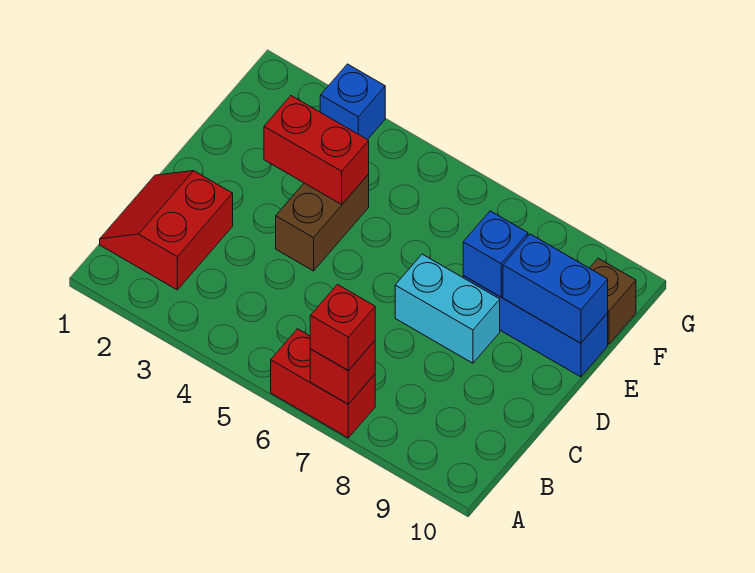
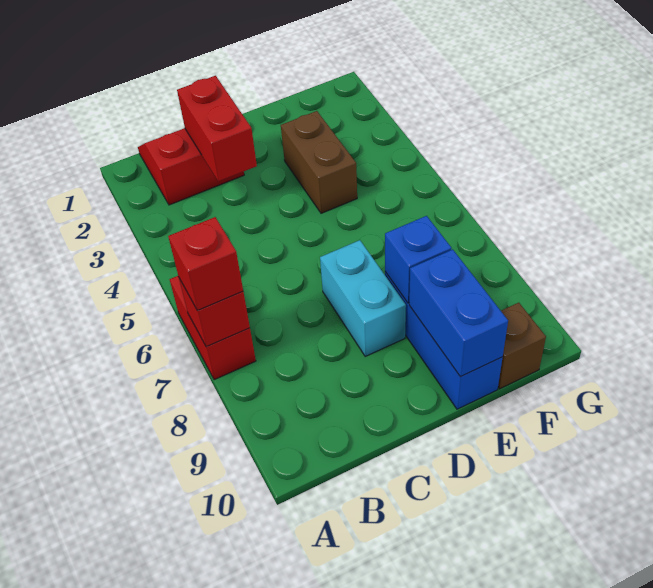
brown 1x2 brick [276,174,369,271] -> brown 1x2 brick turned to [281,111,357,213]
red 1x2 brick [264,96,369,204] -> red 1x2 brick moved to [177,76,257,181]
blue 1x1 brick [320,64,385,140] -> none

